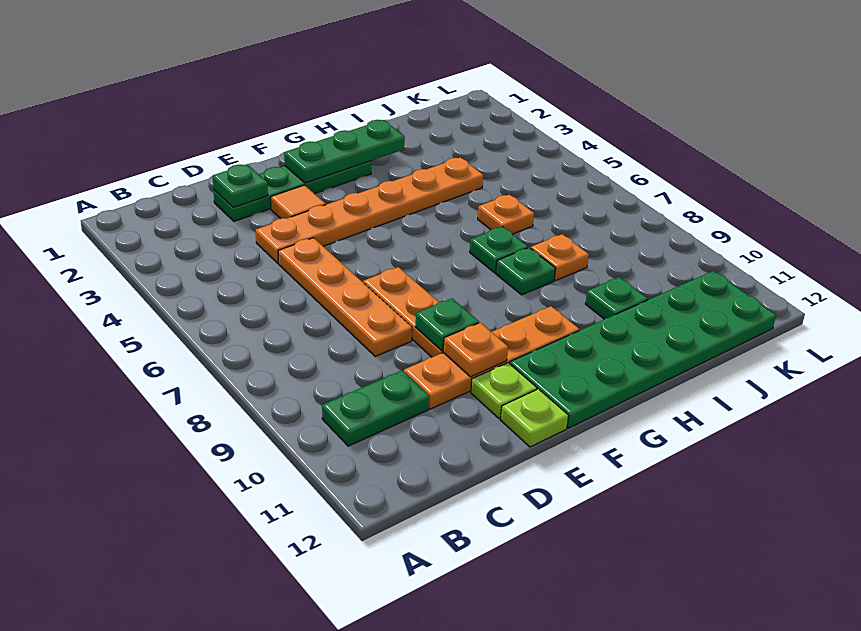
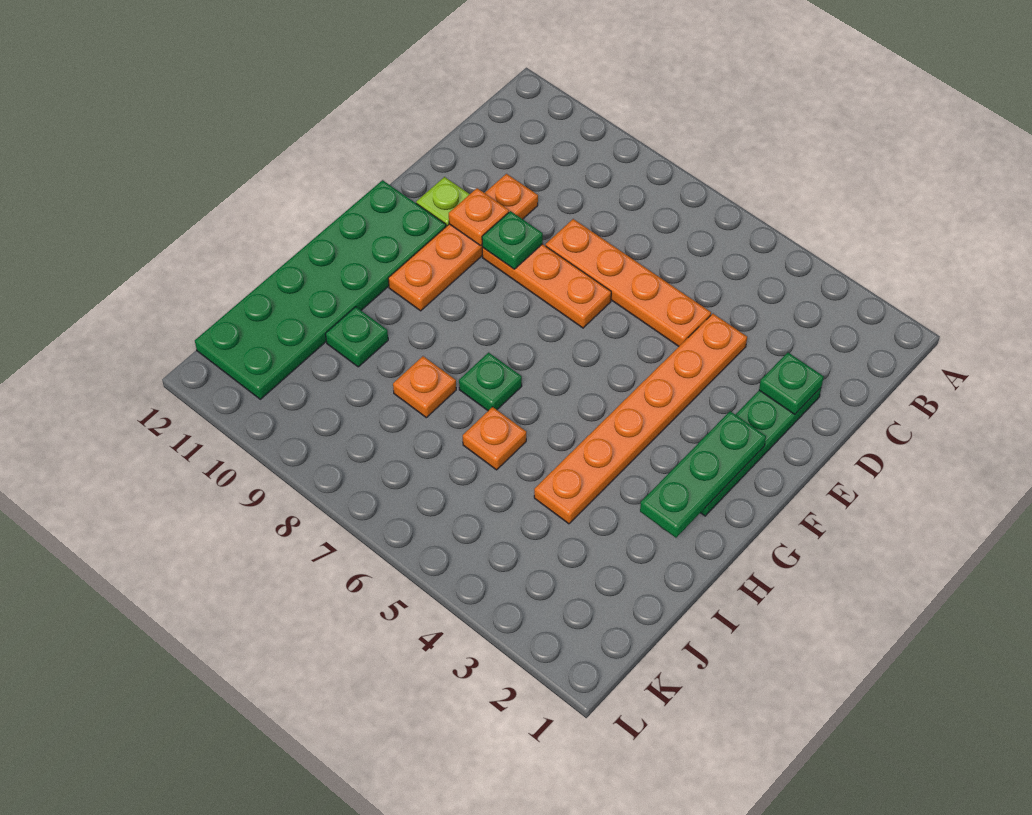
green 1x2 plate [322,371,429,446] -> none
orange 1x1 tile [271,185,326,219] -> none
lime 1x1 plate [501,389,568,447] -> none
green 1x1 plate [496,248,555,295] -> none

